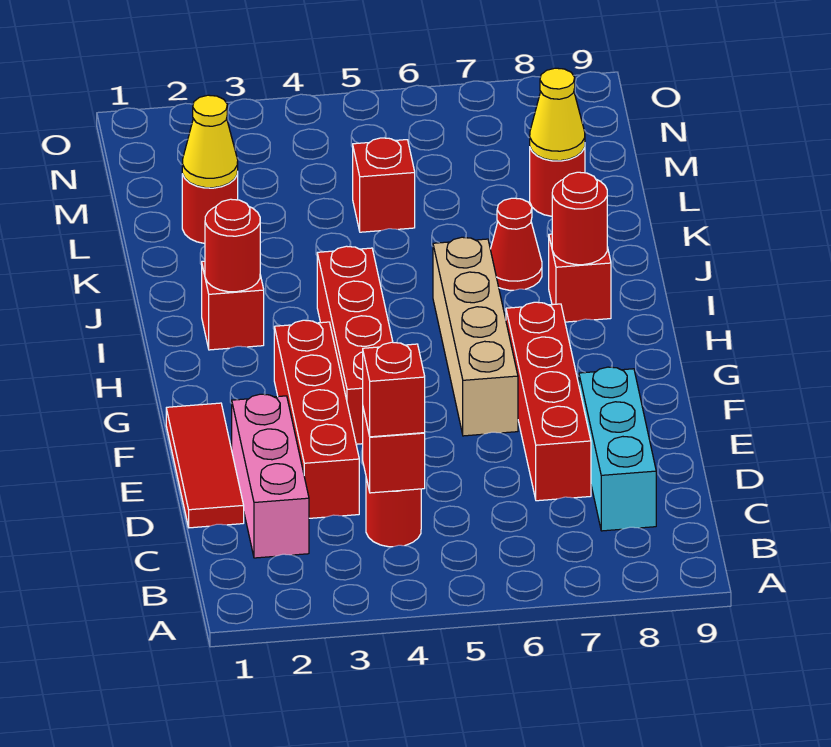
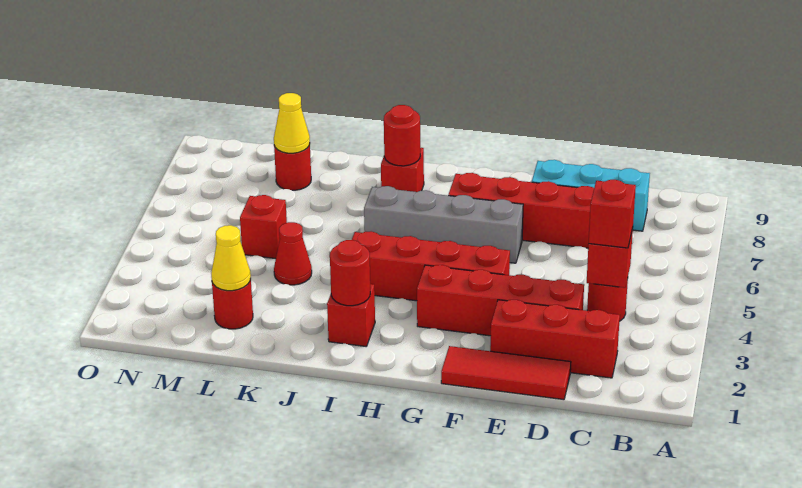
pink 1x3 brick [232,394,309,558] -> red 1x3 brick [490,300,620,378]
tan 1x4 brick [433,237,518,436] -> grey 1x4 brick [364,186,523,263]
red 1x1 cone [490,198,542,290] -> red 1x1 cone moved to [274,222,312,285]

